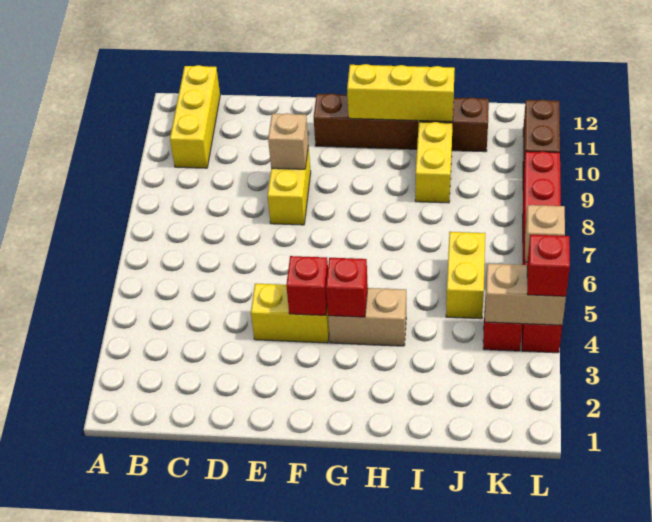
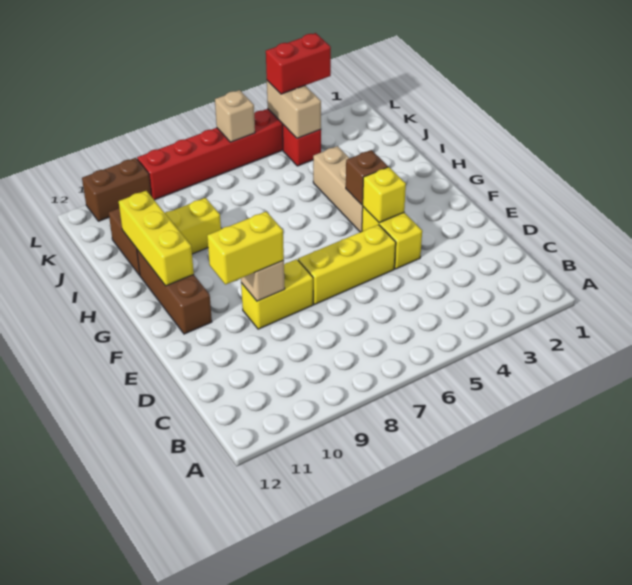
yellow 1x3 brick [170,65,220,168] -> yellow 1x3 brick moved to [298,225,396,304]
red 1x1 brick [286,256,328,315] -> yellow 1x1 brick [363,167,406,223]
tan 1x2 brick [328,288,406,346] -> tan 1x3 brick [313,146,363,232]
red 1x1 brick [326,258,368,317] -> brown 1x1 brick [346,150,388,205]
yellow 1x2 brick [446,232,485,319] -> yellow 1x2 brick moved to [207,212,284,285]
red 1x1 brick [527,235,570,296] -> red 1x2 brick [266,33,331,94]

